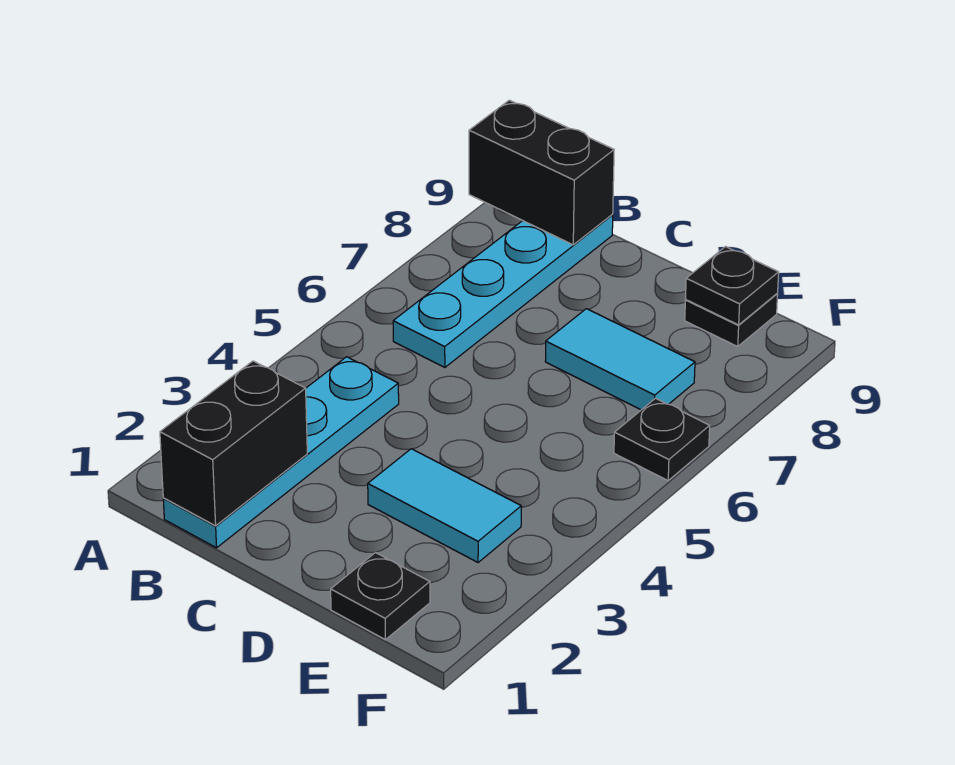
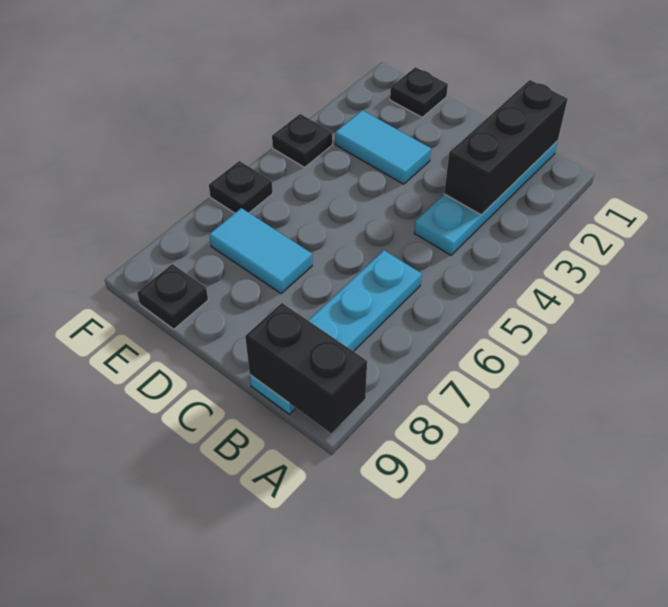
black 1x2 brick [160,361,307,526] -> black 1x3 brick [444,80,568,215]
black 1x1 plate [686,247,779,325] -> black 1x1 plate moved to [272,114,332,167]

